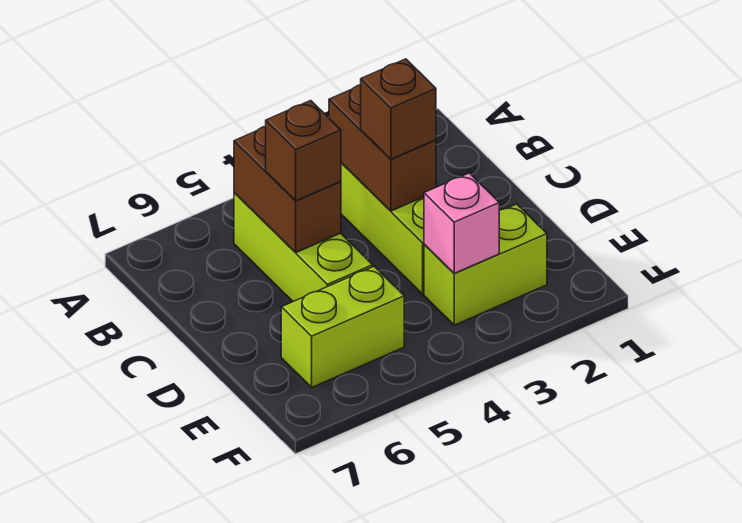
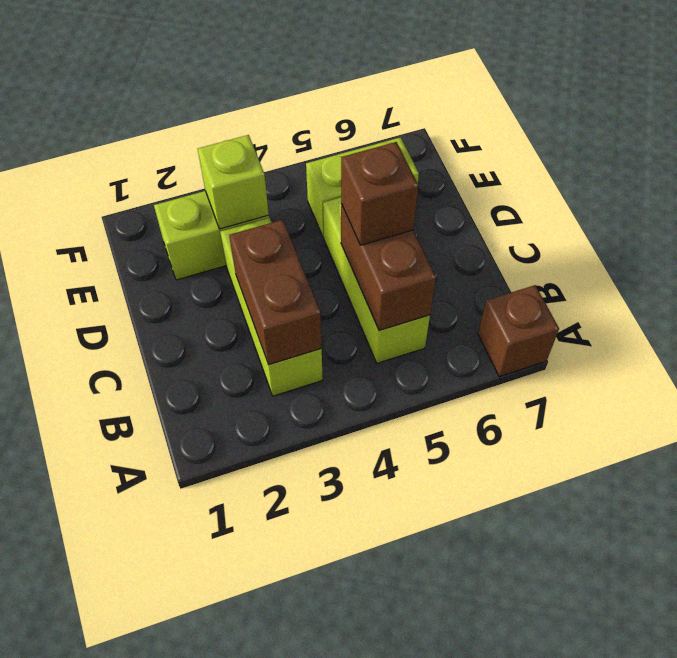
brown 1x1 brick [361,59,436,159] -> brown 1x1 brick moved to [478,285,559,377]
pink 1x1 brick [424,173,499,273] -> lime 1x1 brick [198,135,269,229]

